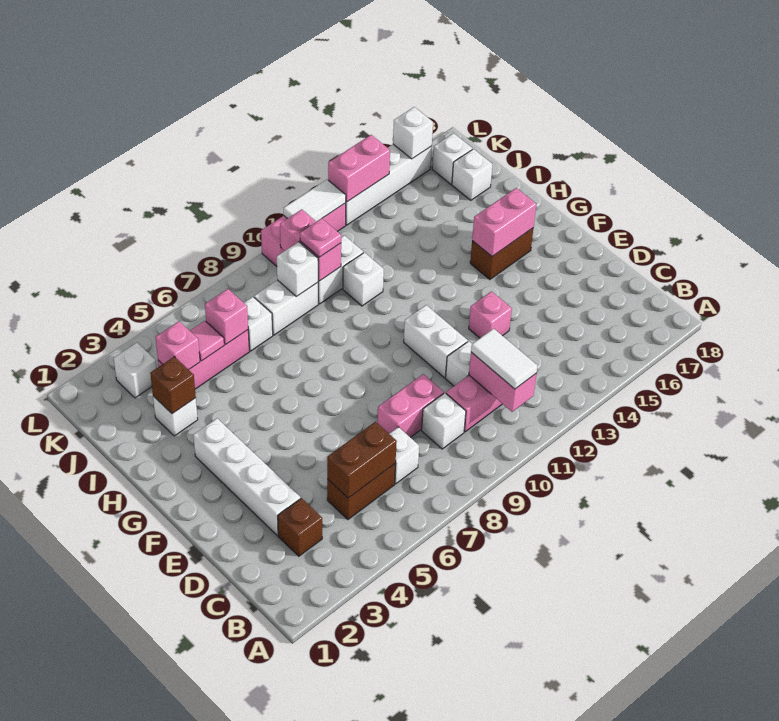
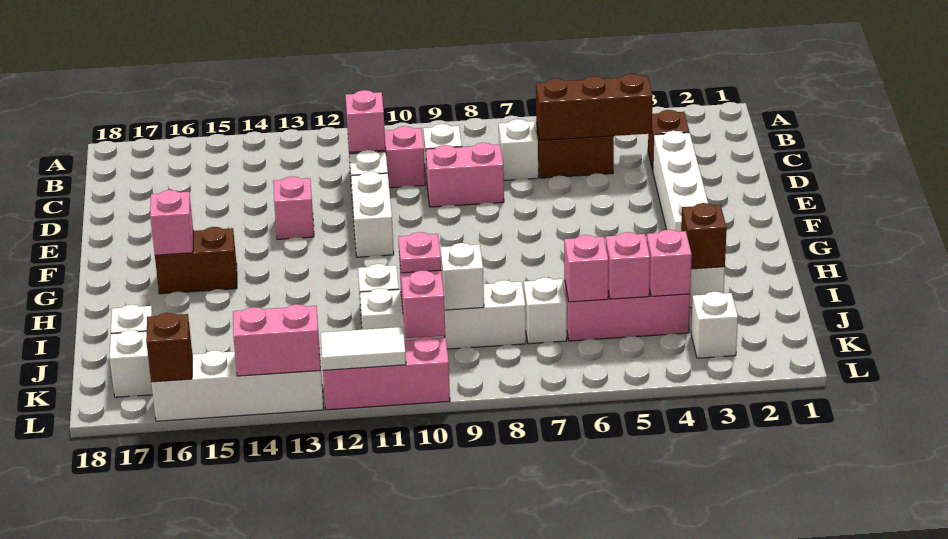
pink 1x2 brick [469,352,536,412] -> pink 1x1 brick [345,90,386,152]
white 1x2 tile [471,329,537,389] -> none
brown 1x2 brick [327,422,397,498] -> brown 1x3 brick [536,74,653,140]
pink 1x2 brick [472,188,536,256] -> pink 1x1 brick [150,190,193,255]
pink 1x1 tile [190,321,224,361] -> pink 1x1 brick [606,232,650,299]
white 1x1 brick [393,107,433,159] -> brown 1x1 brick [146,313,192,382]

